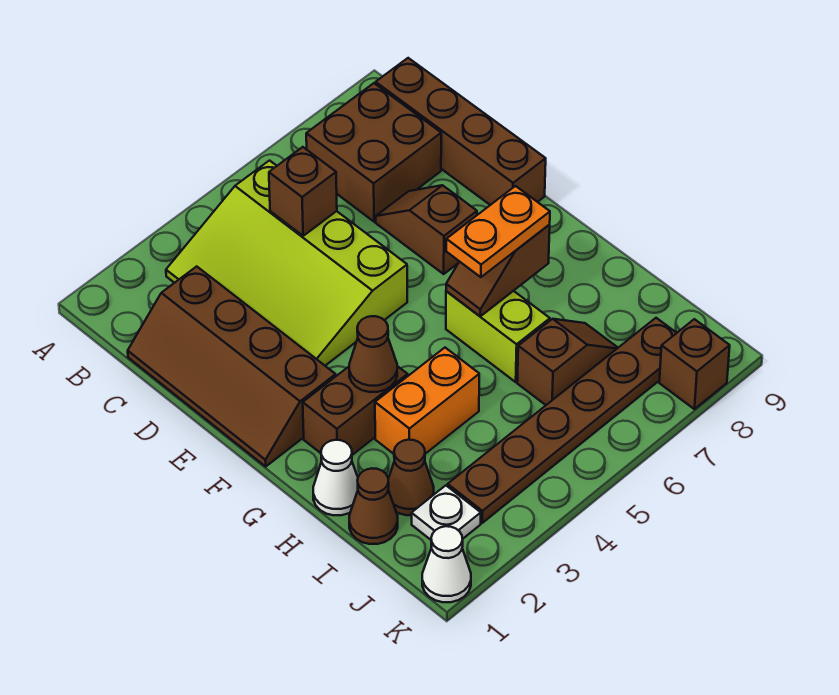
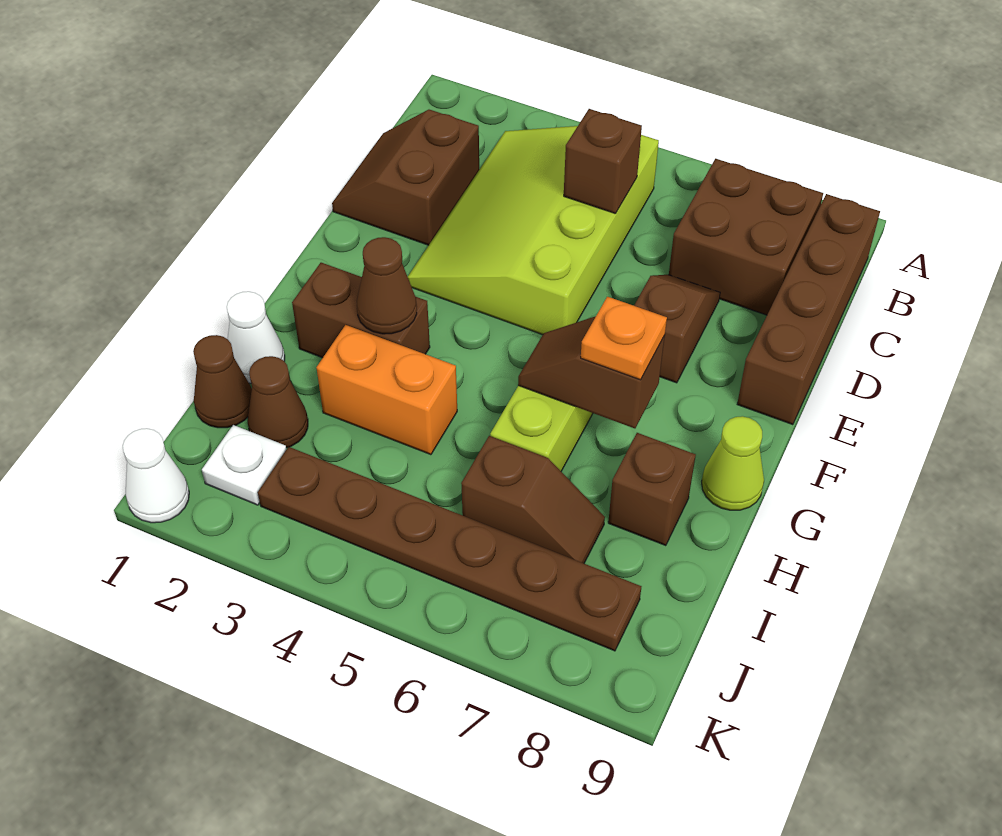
brown 2x4 slope [128,266,336,466] -> brown 2x2 slope [332,110,479,245]
orange 1x2 plate [446,186,550,277] -> orange 1x1 plate [581,297,667,380]
none -> lime 1x1 cone [702,416,764,510]
brown 1x1 brick [659,319,730,409] -> brown 1x1 brick moved to [608,433,696,546]

